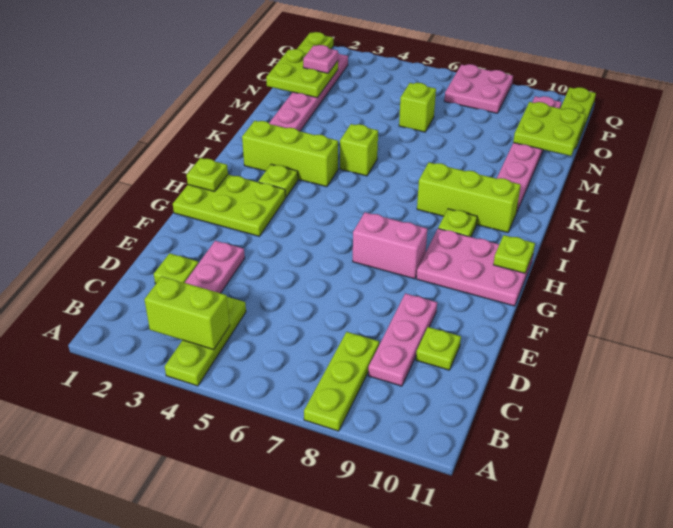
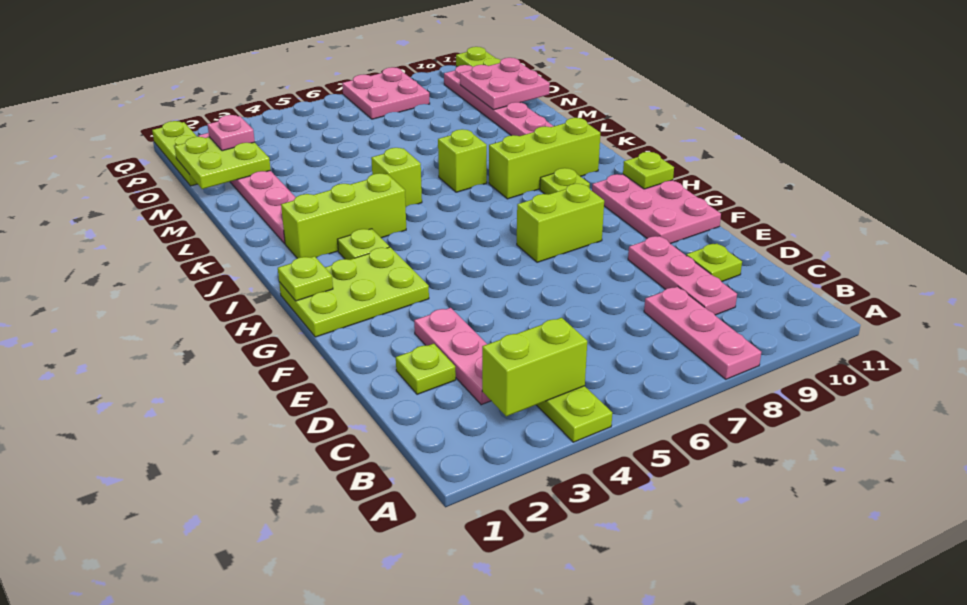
lime 1x3 plate [304,332,379,431] -> pink 1x3 plate [644,287,761,379]
pink 1x2 brick [353,212,427,279] -> lime 1x2 brick [517,184,604,262]
pink 2x3 plate [416,229,533,306] -> pink 2x3 plate turned to [592,174,721,244]
lime 1x1 brick [399,83,436,132] -> lime 1x1 brick moved to [438,129,487,192]
lime 2x2 plate [513,102,586,156] -> pink 2x2 plate [460,58,550,110]

